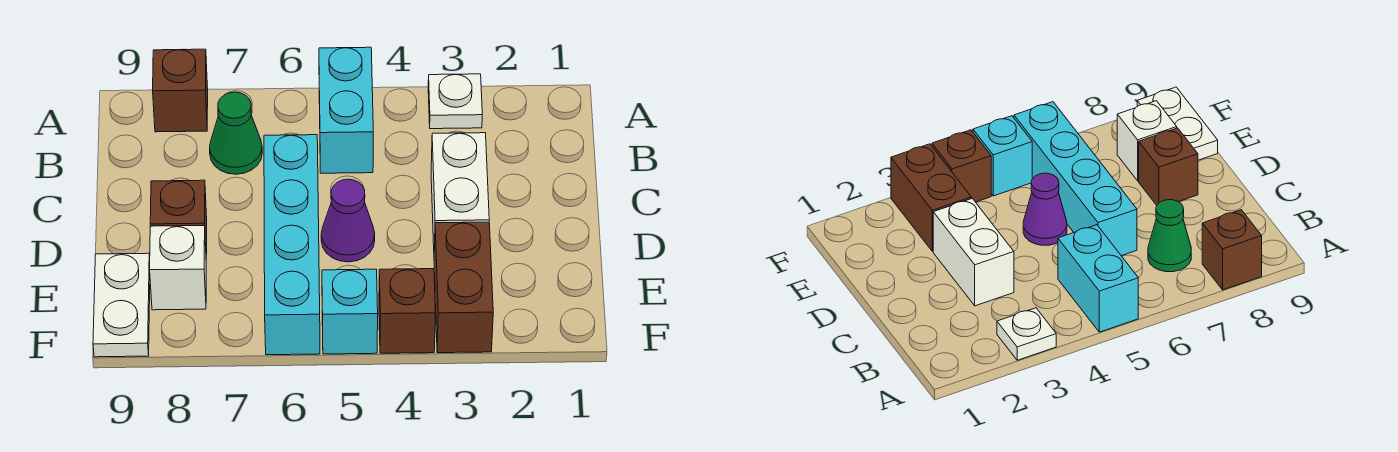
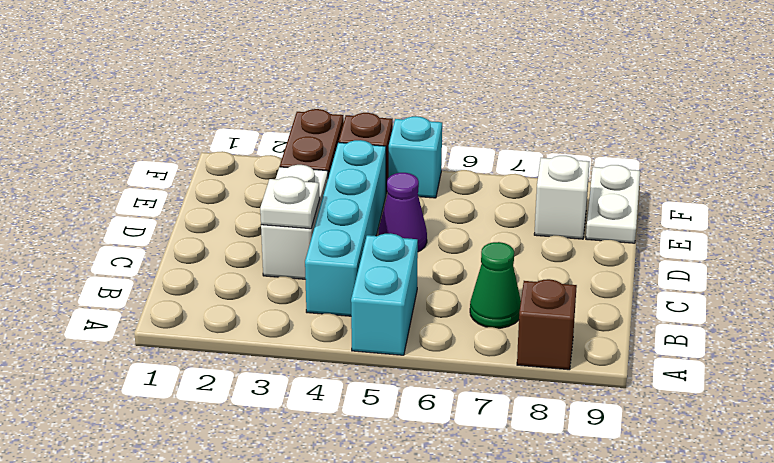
white 1x1 plate [428,74,482,129] -> white 1x1 plate moved to [260,177,320,229]
cyan 1x4 brick [264,135,320,355] -> cyan 1x4 brick moved to [305,140,386,316]
brown 1x1 brick [150,180,207,255] -> none

